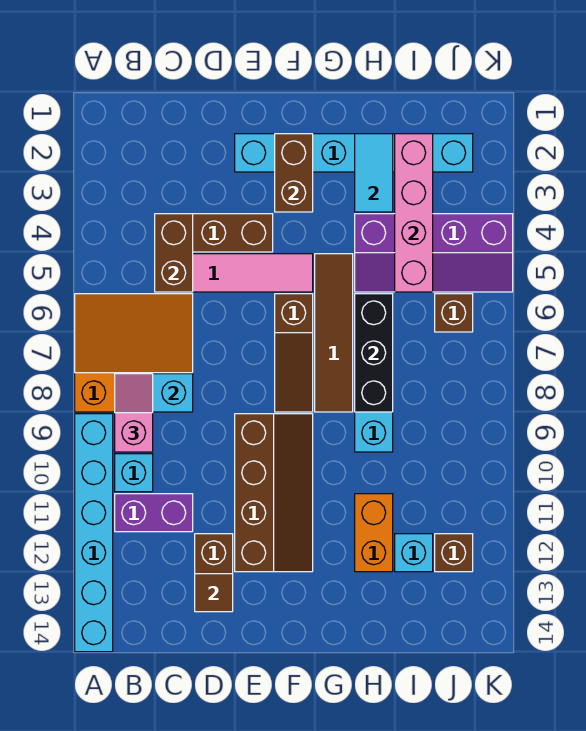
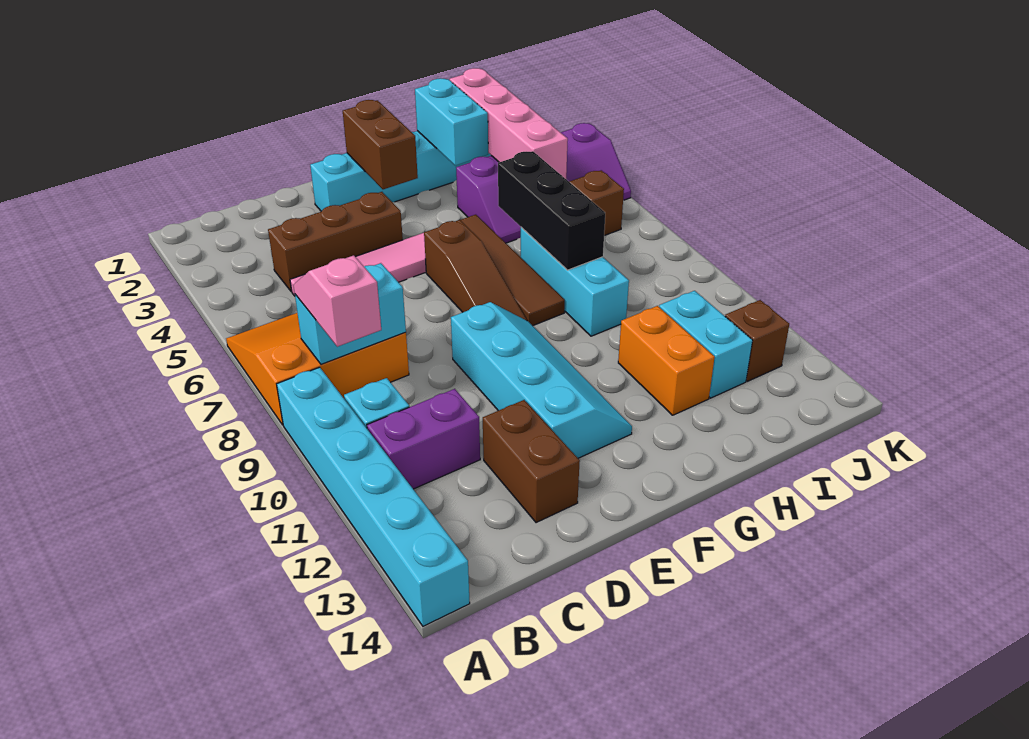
brown 1x2 brick [155,214,193,292] -> none
brown 1x1 tile [195,574,233,612] -> none
brown 2x4 slope [235,414,313,572] -> cyan 2x4 slope [451,302,632,458]
cyan 1x2 tile [355,134,393,212] -> cyan 1x2 brick [415,78,488,166]
cyan 1x1 brick [395,534,433,572] -> cyan 1x2 brick [659,291,753,398]

